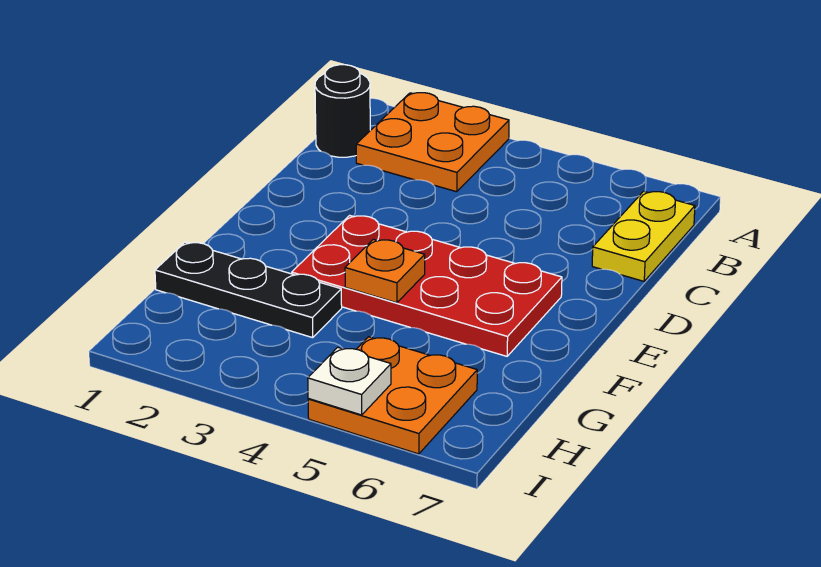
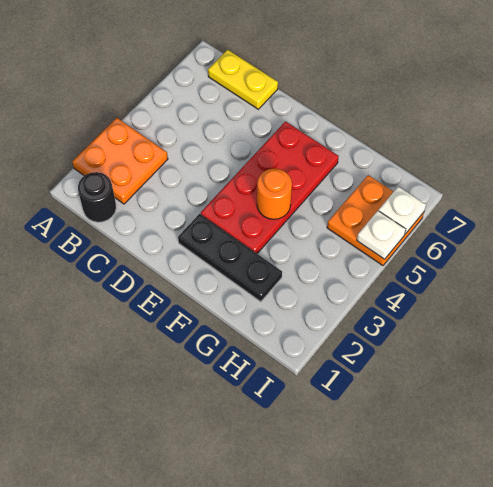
orange 1x1 plate [345,239,425,303] -> orange 1x1 round brick [257,168,292,219]
black 1x3 plate [155,242,342,338] -> black 1x3 plate turned to [178,214,282,302]
none -> white 1x1 plate [379,187,426,234]

